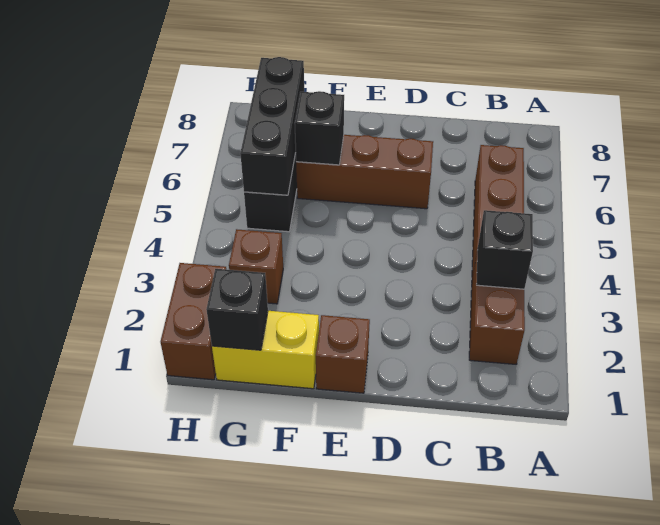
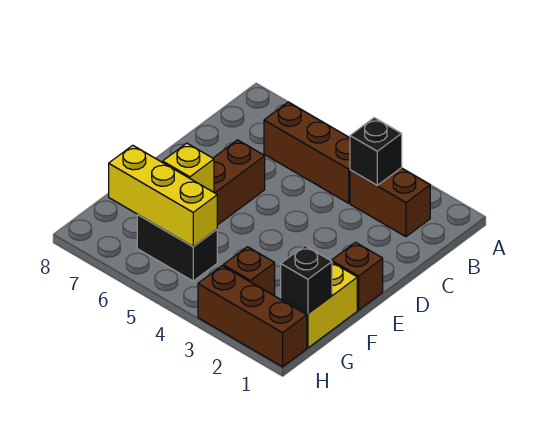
black 1x1 brick [295,91,344,165] -> yellow 1x1 brick [163,143,214,192]
black 1x3 brick [240,57,304,195] -> yellow 1x3 brick [109,145,217,247]
brown 1x2 brick [161,263,226,380] -> brown 1x3 brick [198,266,307,367]

